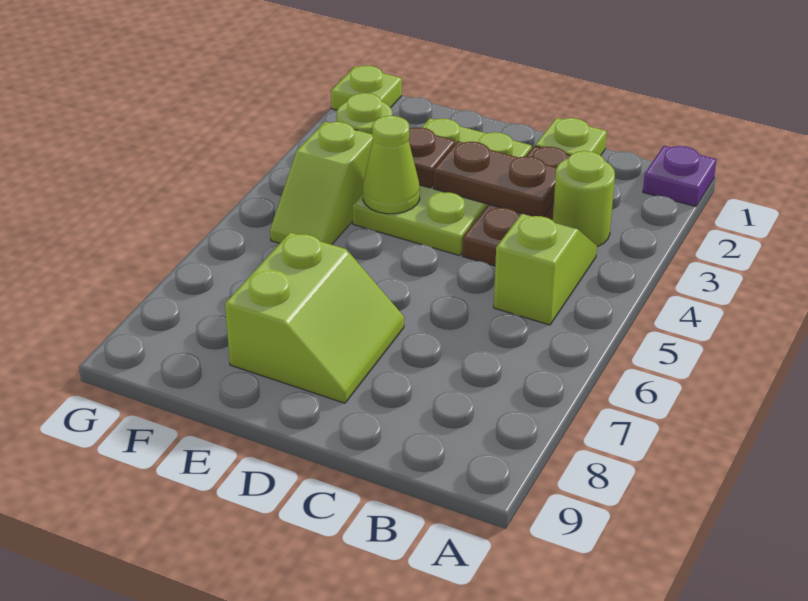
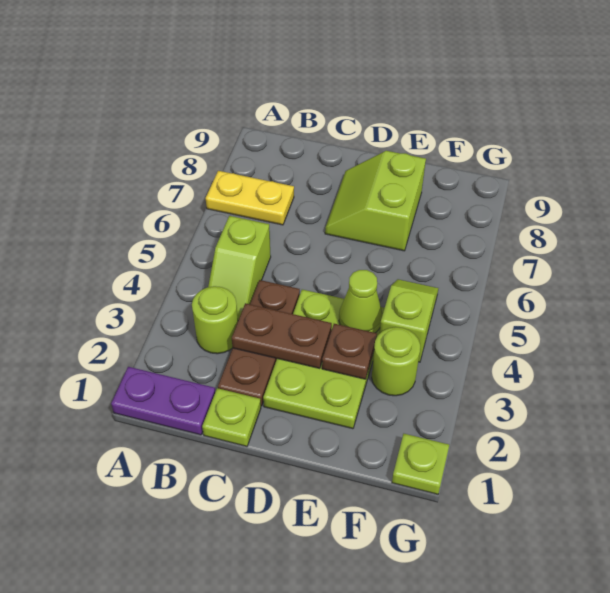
purple 1x1 plate [643,146,717,207] -> purple 1x2 plate [111,367,215,435]
none -> yellow 1x2 plate [205,171,294,225]

